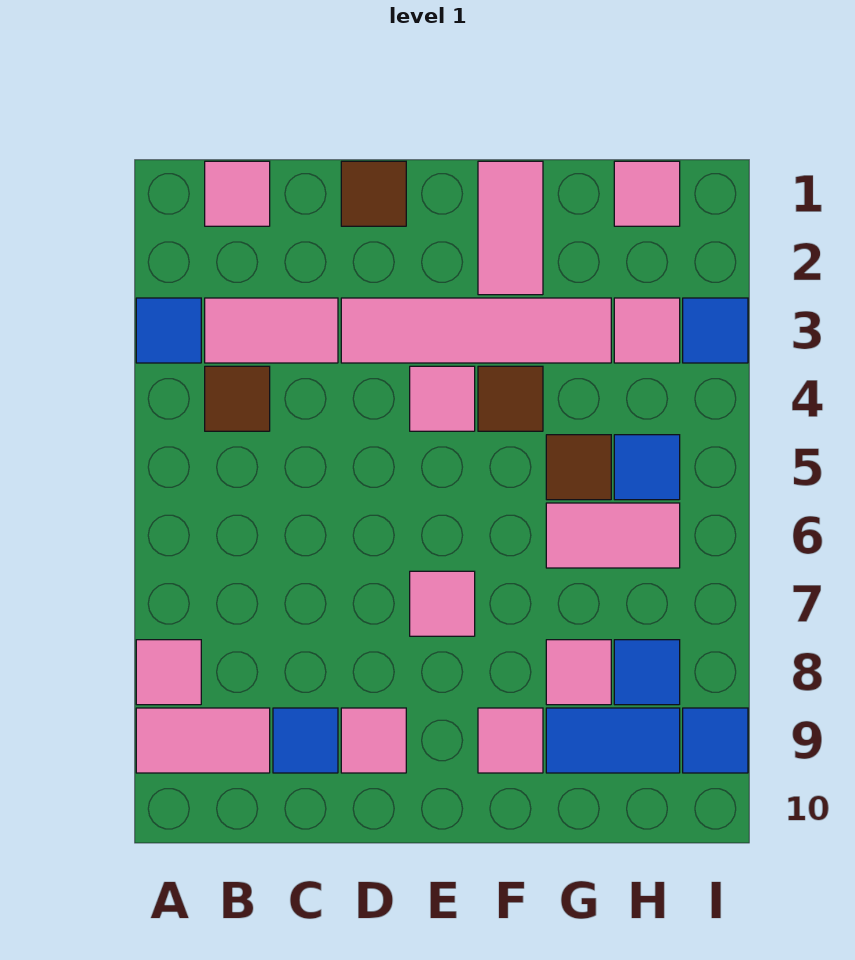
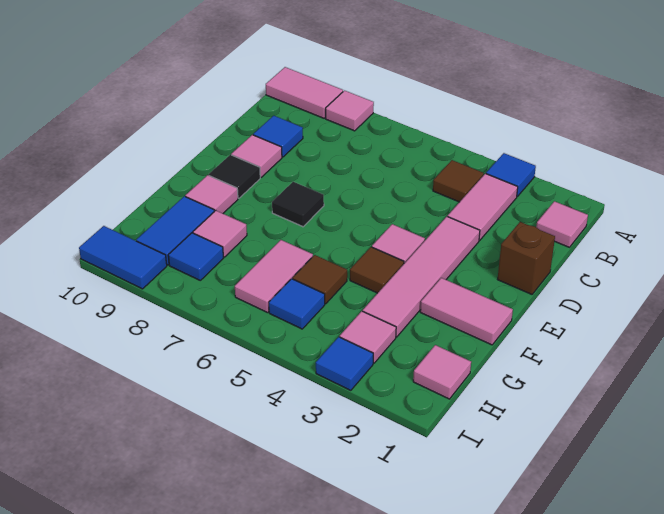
pink 1x2 tile [136,708,270,773] -> pink 1x2 tile turned to [266,67,343,118]
brown 1x1 tile [341,161,406,226] -> brown 1x1 brick [498,222,555,294]
pink 1x1 tile [410,571,475,636] -> black 1x1 tile [272,182,324,227]
none -> black 1x1 tile [209,155,260,198]
blue 1x1 tile [683,708,748,773] -> blue 1x2 tile [79,226,167,289]

